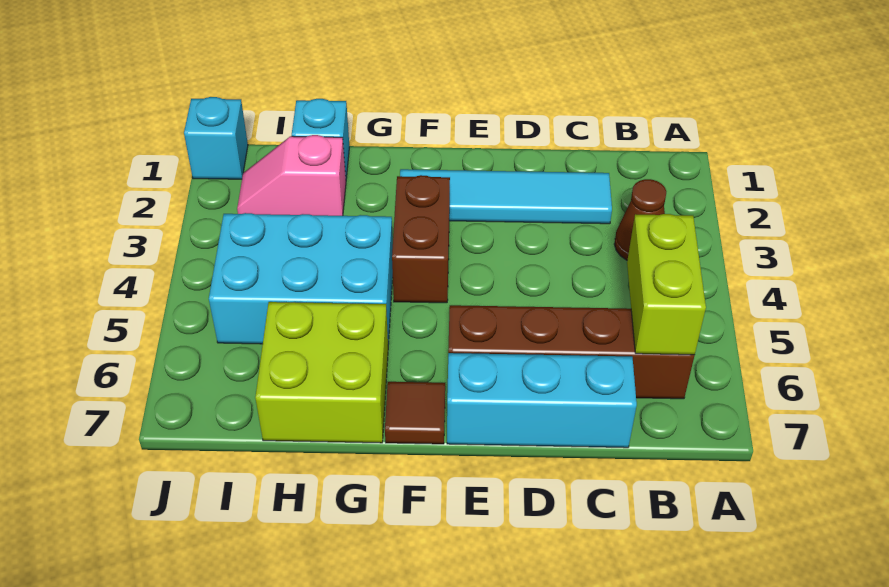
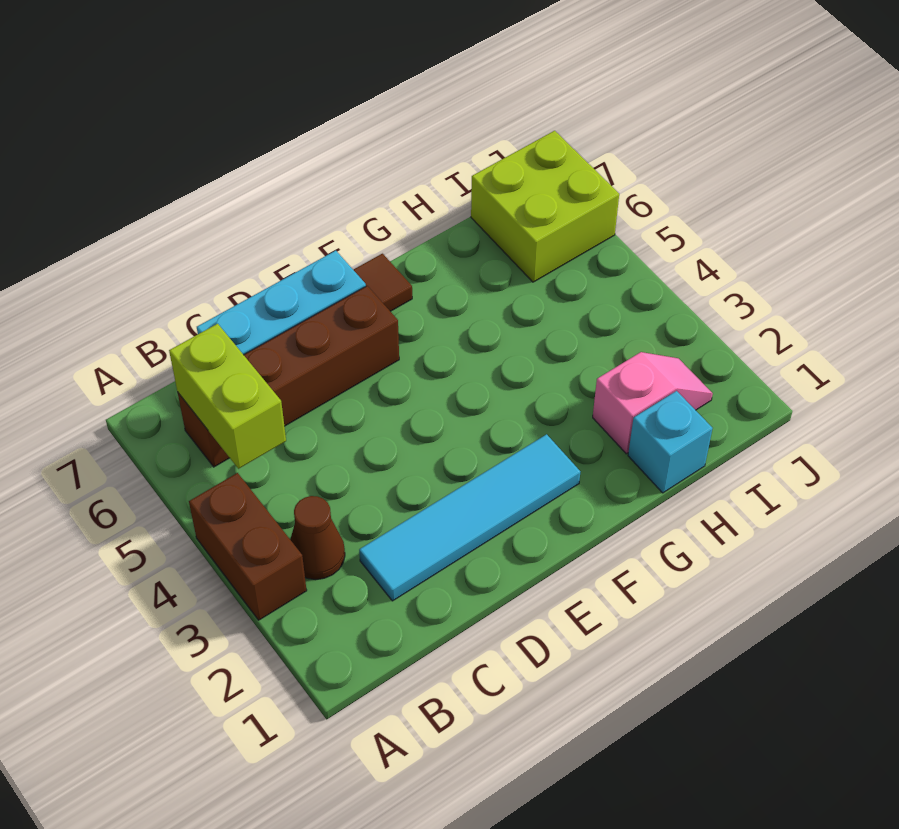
brown 1x2 brick [392,175,450,303] -> brown 1x2 brick moved to [189,473,307,620]
cyan 2x3 brick [209,213,393,344] -> none
lime 2x2 brick [255,302,388,443] -> lime 2x2 brick moved to [471,131,619,282]
cyan 1x1 brick [184,97,248,179] -> none

